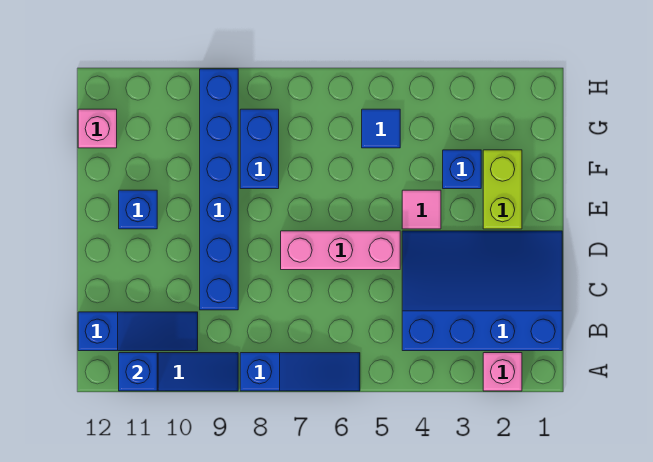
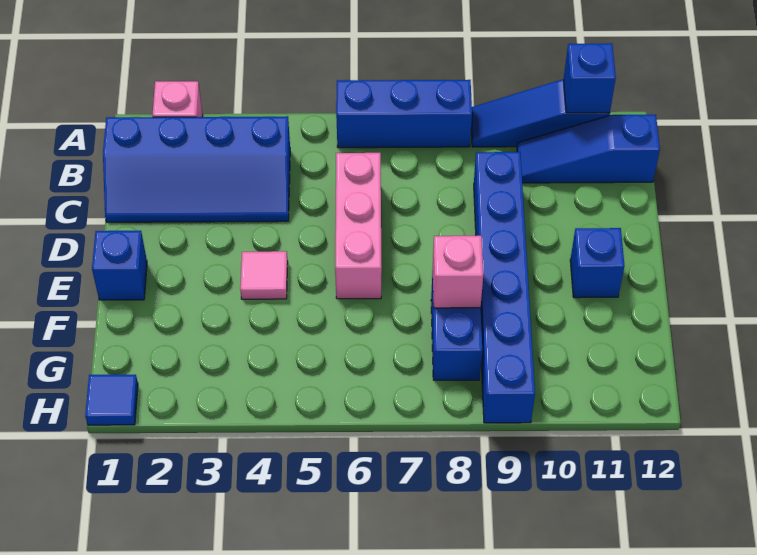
blue 1x3 slope [240,353,360,391] -> blue 1x3 brick [336,80,472,148]
blue 3x4 slope [402,231,562,351] -> blue 2x4 slope [103,116,290,222]
pink 1x3 brick [281,231,400,270] -> pink 1x3 brick turned to [335,153,382,299]
lime 1x2 brick [483,150,522,229] -> none
blue 1x1 brick [443,150,481,189] -> blue 1x1 brick moved to [92,231,147,300]
blue 1x1 tile [362,109,400,148] -> blue 1x1 tile moved to [85,375,138,425]
pink 1x1 brick [78,109,117,148] -> pink 1x1 brick moved to [433,236,483,308]

